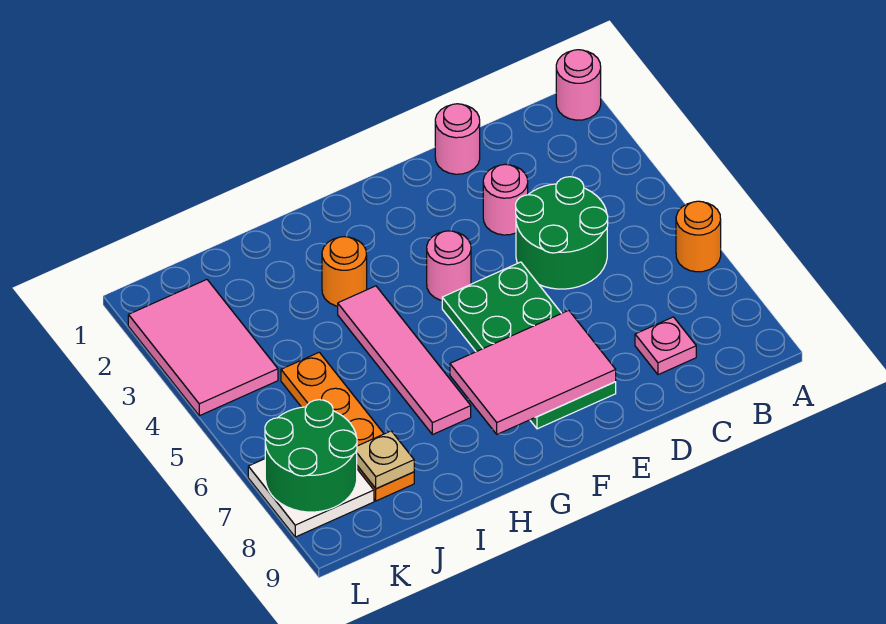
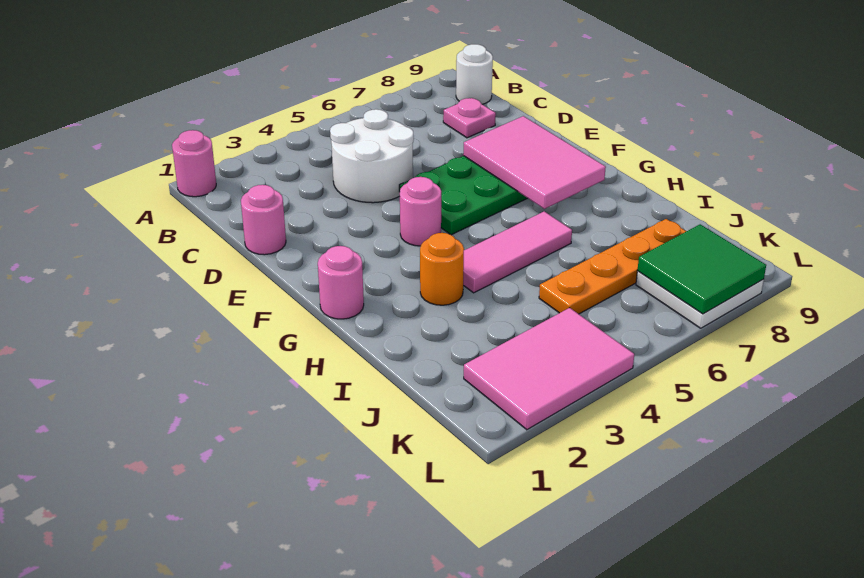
orange 1x1 round brick [676,201,721,272] -> none
none -> white 1x1 round brick [456,44,493,104]
green 2x2 round brick [516,177,608,289] -> white 2x2 round brick [330,109,414,203]
pink 1x1 round brick [483,164,528,235] -> pink 1x1 round brick moved to [318,246,364,319]
pink 1x4 tile [338,286,471,435] -> pink 1x3 tile [463,211,572,293]
tan 1x1 plate [357,431,414,489] -> none
green 2x2 round brick [265,400,357,512] -> green 2x2 tile [637,224,766,314]

